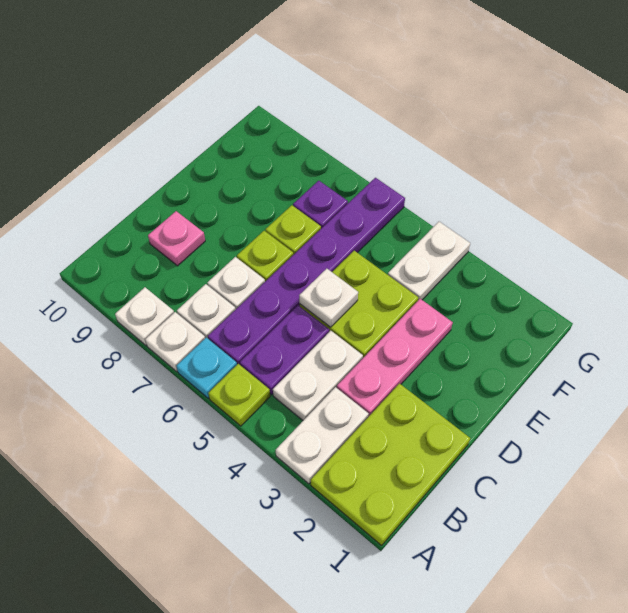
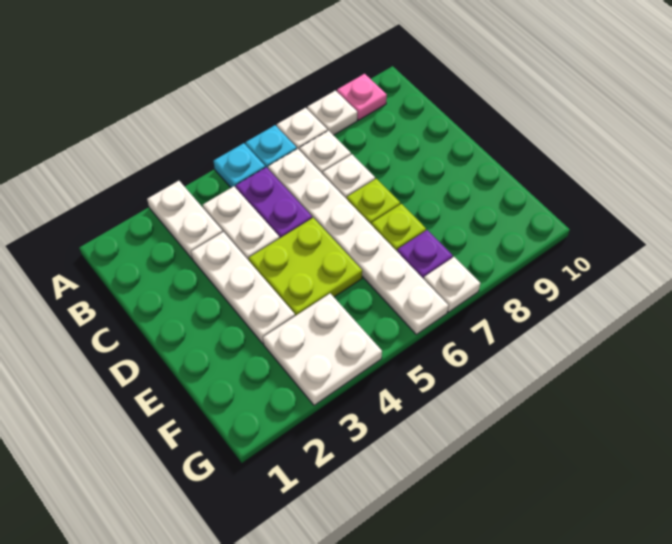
lime 2x3 plate [311,384,470,545] -> none
lime 1x1 plate [208,364,270,426] -> cyan 1x1 plate [214,143,265,188]
purple 1x6 plate [208,178,405,365] -> white 1x6 plate [268,149,449,335]
pink 1x3 plate [337,299,453,417] -> white 1x3 plate [191,232,295,343]
pink 1x1 plate [148,211,205,266] -> pink 1x1 plate moved to [337,74,387,120]
white 1x1 plate [299,269,358,327] -> white 1x1 plate moved to [424,257,480,312]
white 1x2 plate [388,222,470,300] -> white 2x2 plate [263,293,382,405]

